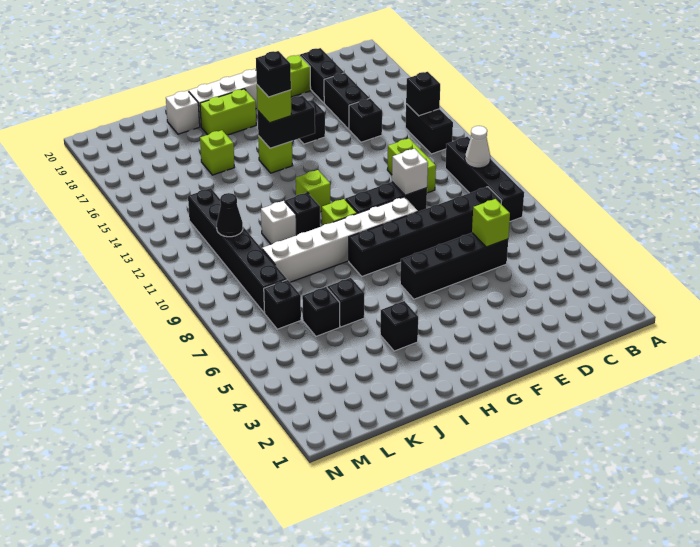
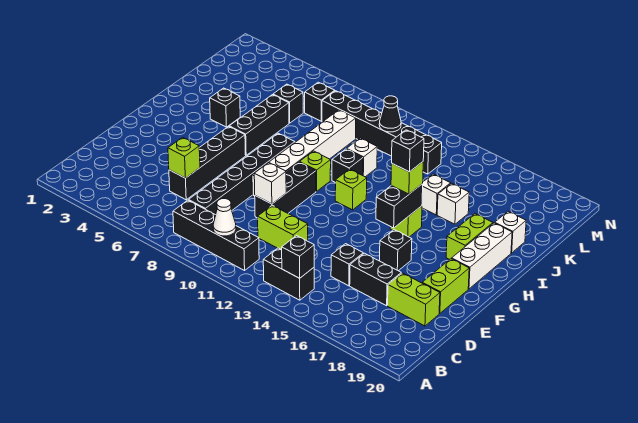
black 1x2 brick [300,48,344,103] -> lime 1x2 brick [388,273,440,326]
black 1x1 brick [327,278,364,327] -> black 1x3 brick [229,95,289,155]
none -> white 1x1 brick [422,174,451,215]
lime 1x1 brick [200,130,235,175] -> white 1x1 brick [437,183,469,224]

